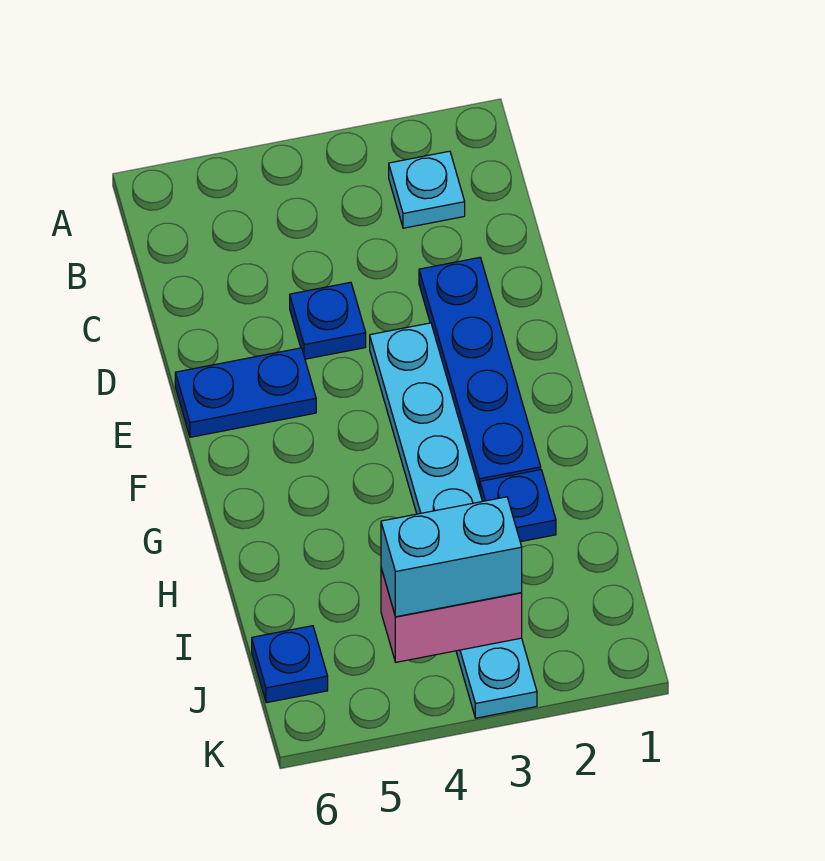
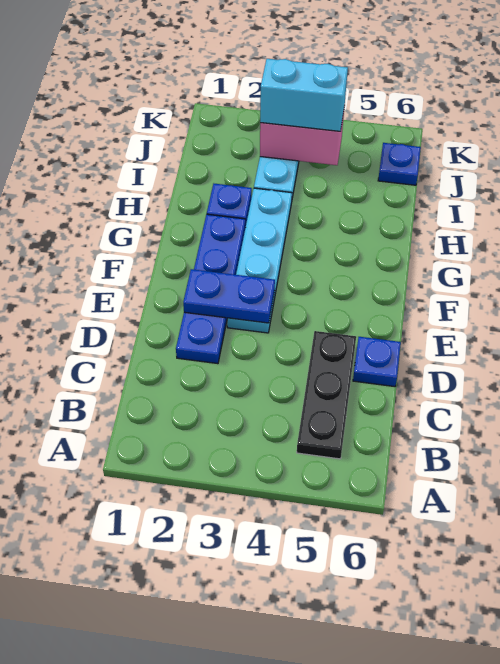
cyan 1x1 plate [389,151,465,228] -> none
none -> black 1x3 plate [297,331,356,459]
blue 1x1 plate [290,282,366,359] -> blue 1x1 plate moved to [353,337,401,387]
blue 1x2 plate [175,348,316,437] -> blue 1x2 plate moved to [183,269,275,323]

